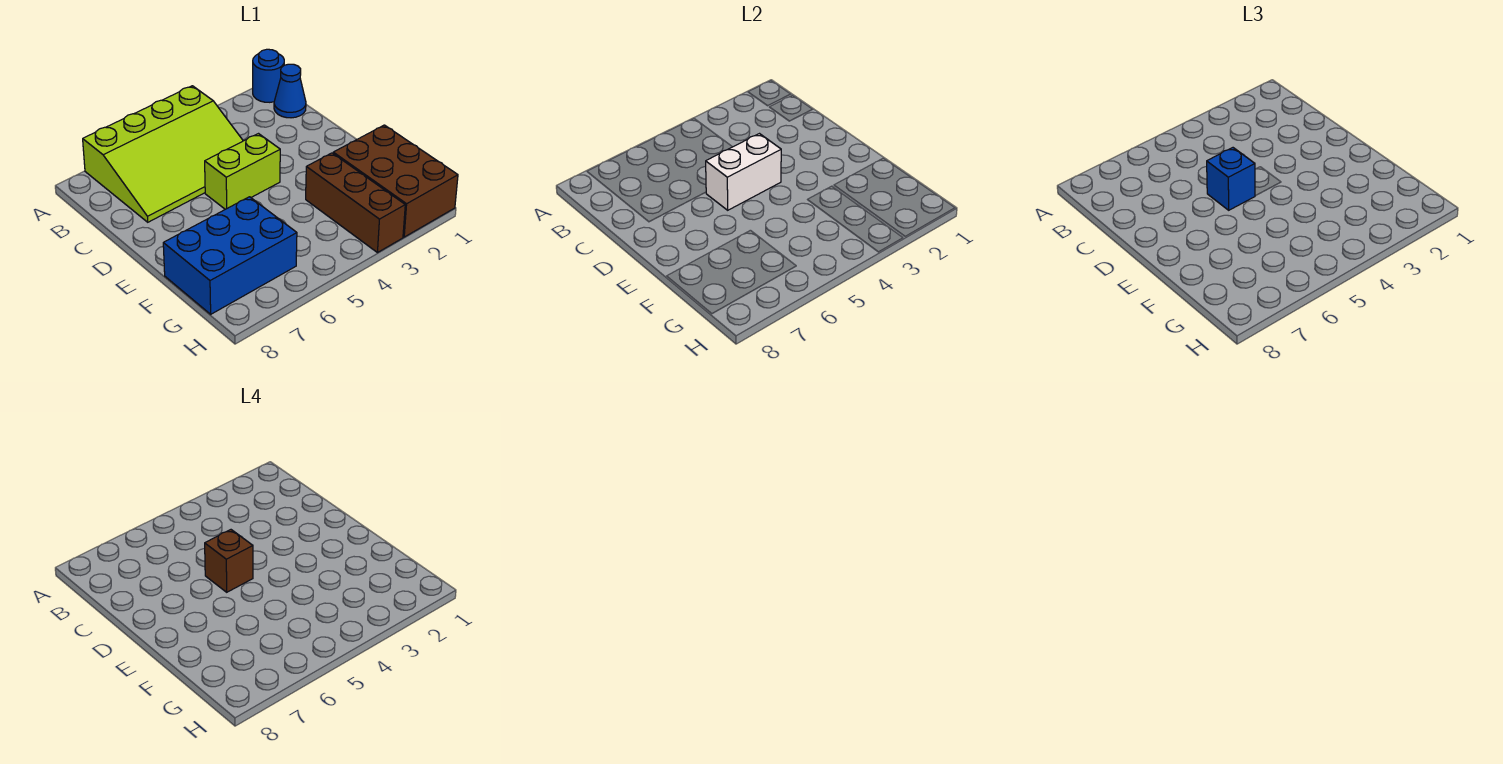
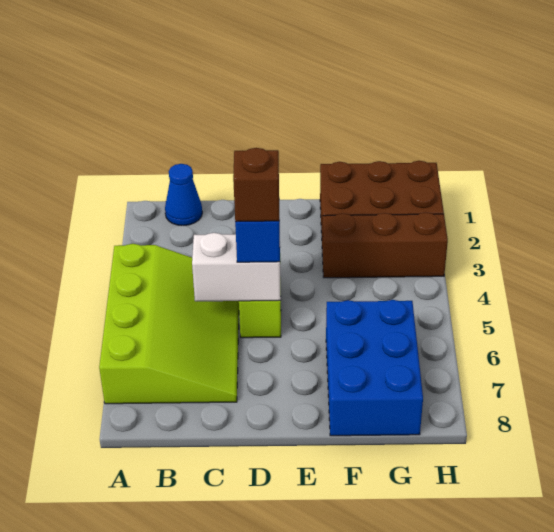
blue 1x1 round brick [253,49,284,102] -> none
white 1x2 brick [706,134,781,210] -> white 1x2 brick turned to [192,233,281,301]

